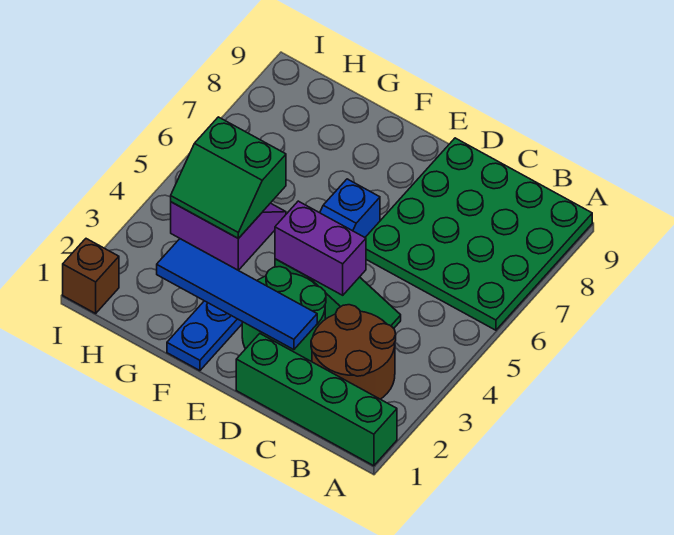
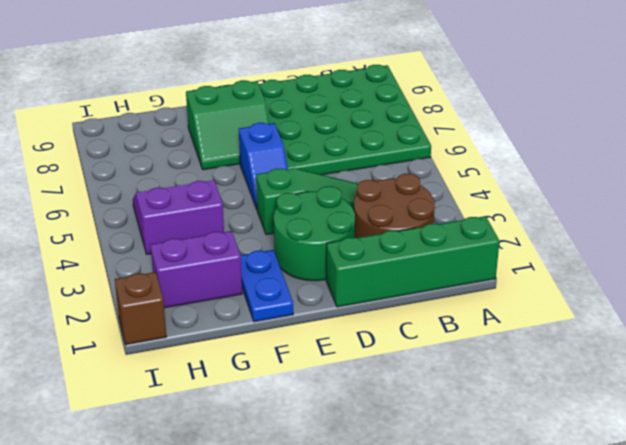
blue 1x4 tile [157,239,317,350] -> none
purple 1x2 brick [275,201,366,295] -> purple 1x2 brick moved to [151,231,242,308]
green 2x2 slope [171,117,286,238] -> green 2x2 slope moved to [186,80,270,170]

